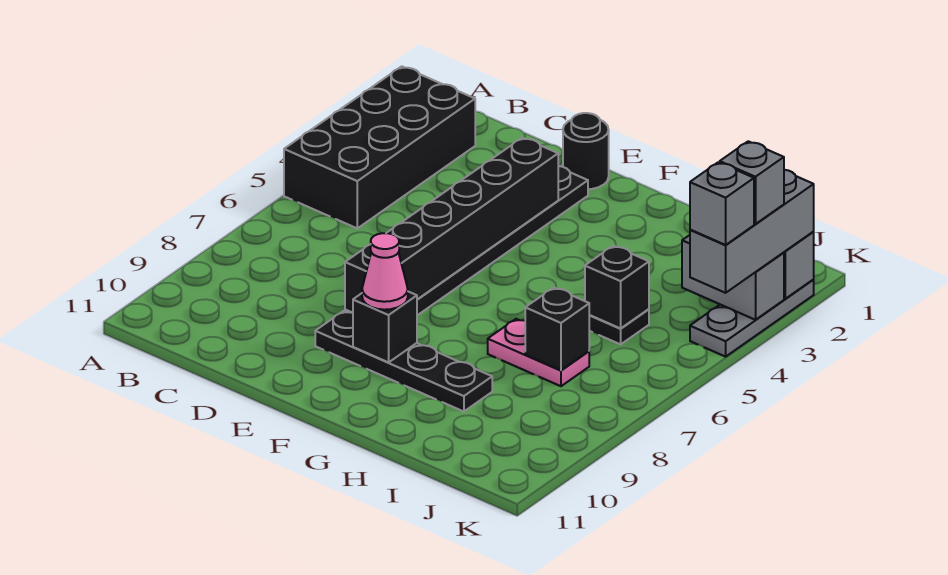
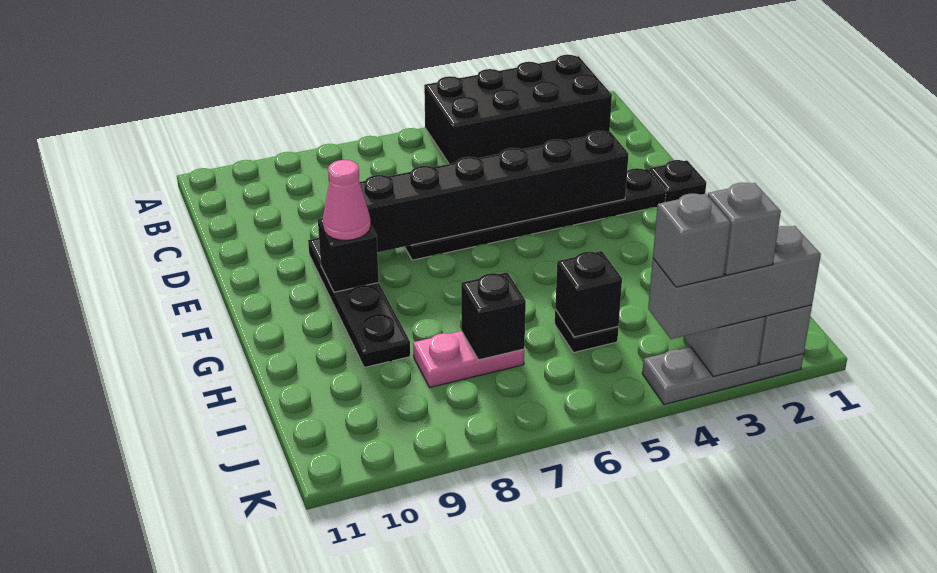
black 1x1 round brick [563,113,609,189] -> black 1x1 plate [649,160,707,202]
pink 1x2 plate [488,319,589,386] -> pink 1x2 plate turned to [413,331,524,387]

